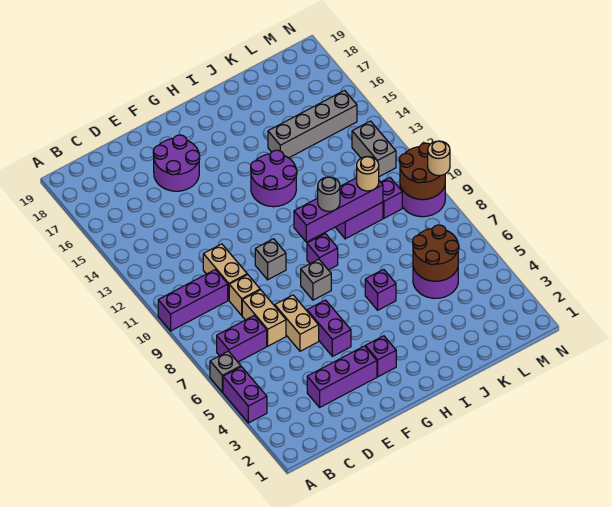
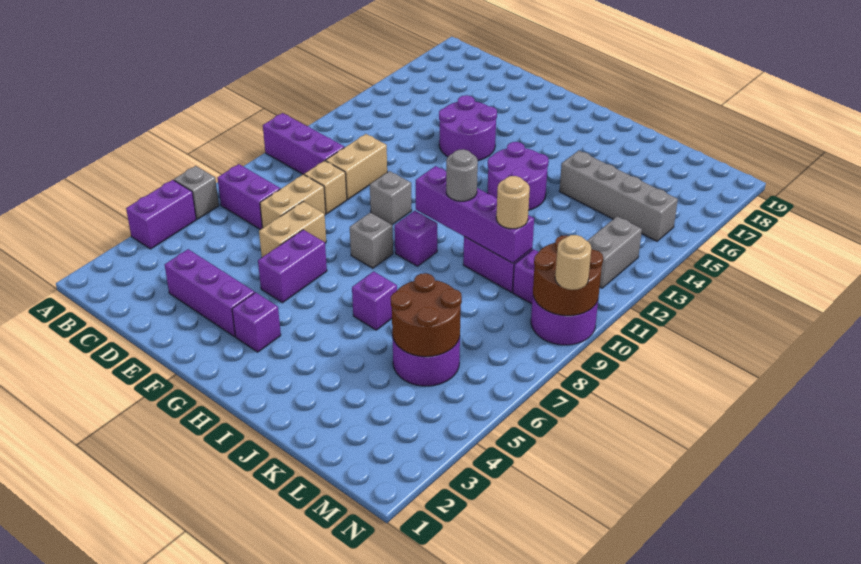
purple 2x2 round brick [153,135,200,191] -> purple 2x2 round brick moved to [439,95,497,161]

